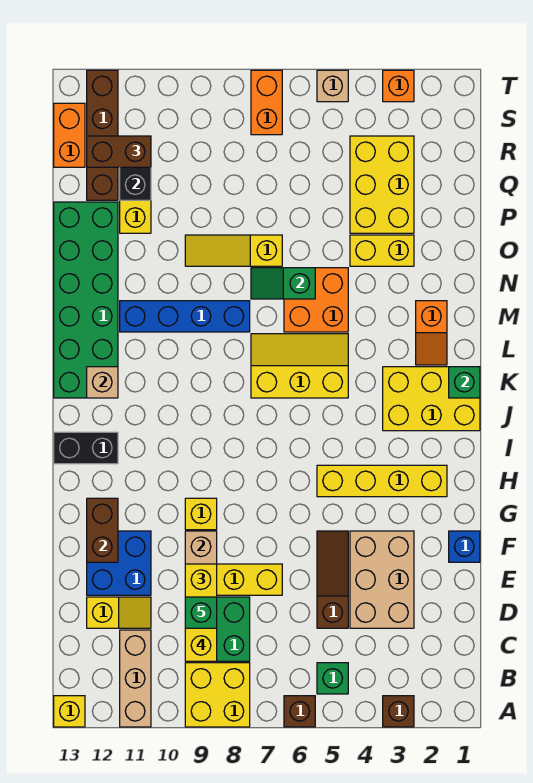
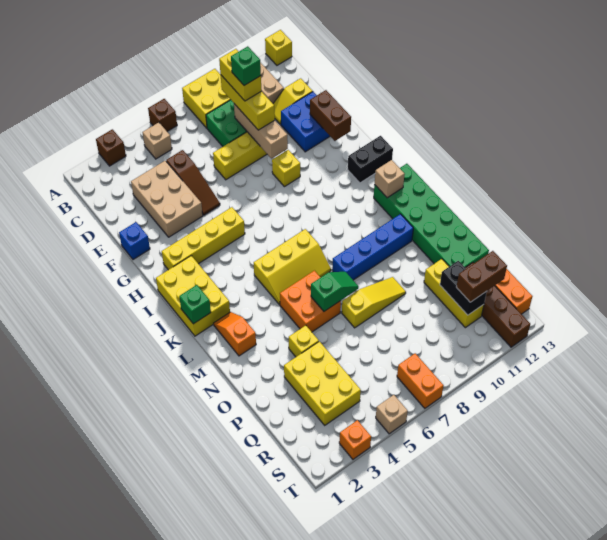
green 1x1 brick [317,663,348,694] -> tan 1x1 brick [143,122,172,159]
yellow 2x3 brick [383,367,480,431] -> yellow 2x3 brick turned to [156,256,230,336]
yellow 1x2 brick [350,235,414,266] -> yellow 1x1 brick [289,325,319,357]

